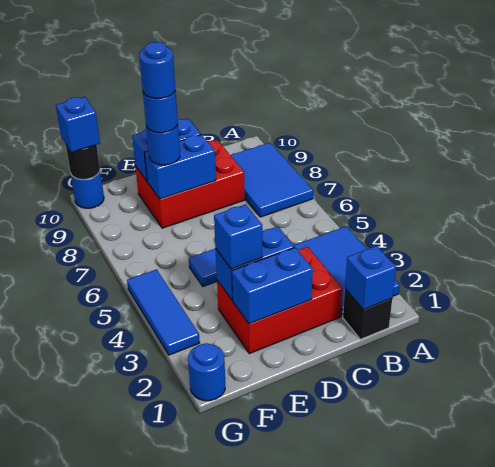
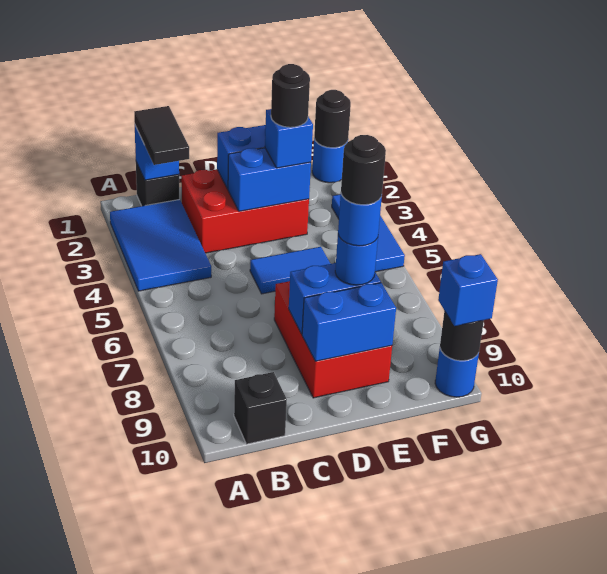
blue 2x3 tile [231,143,313,217] -> none
none -> black 1x2 tile [134,106,189,165]
none -> black 1x1 brick [234,372,287,444]
red 2x3 brick [135,140,245,228] -> red 2x3 brick turned to [274,281,392,398]
none -> black 1x1 round brick [271,64,310,127]
blue 1x1 round brick [139,42,175,99] -> black 1x1 round brick [341,135,386,205]
none -> black 1x1 round brick [314,90,351,148]

